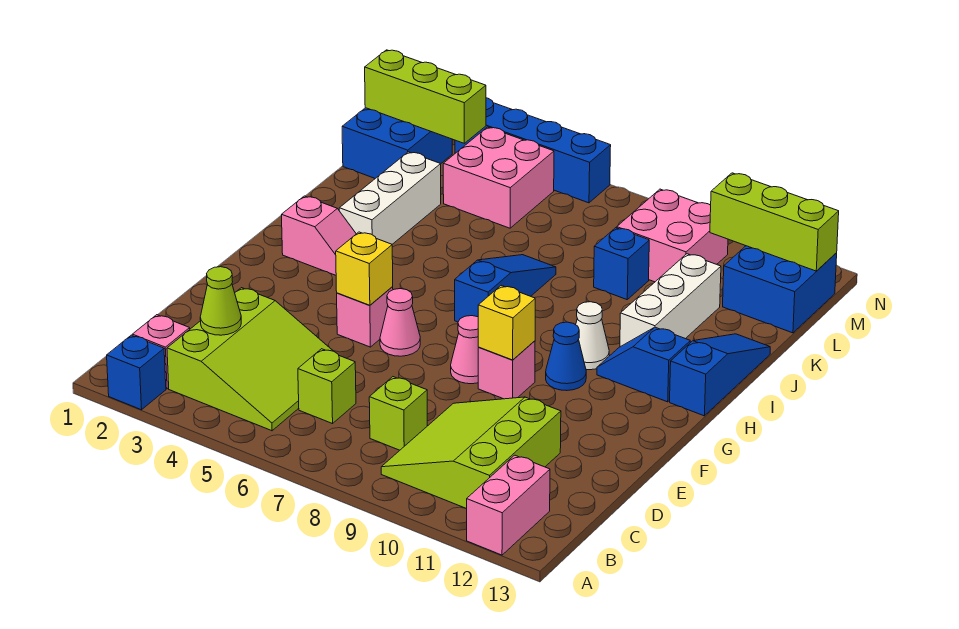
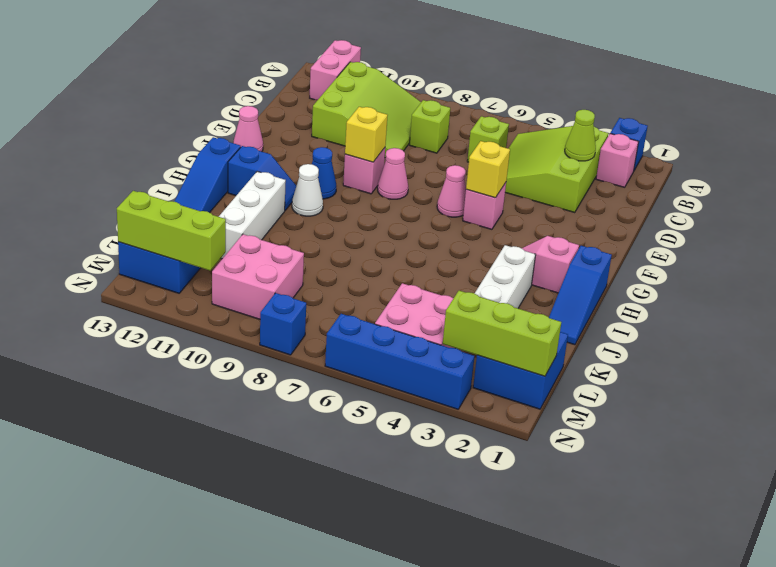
none -> pink 1x1 cone [233,106,263,152]
blue 1x3 slope [455,255,556,322] -> blue 1x3 slope moved to [549,246,612,345]
blue 1x1 brick [594,228,649,300] -> blue 1x1 brick moved to [260,293,306,355]

